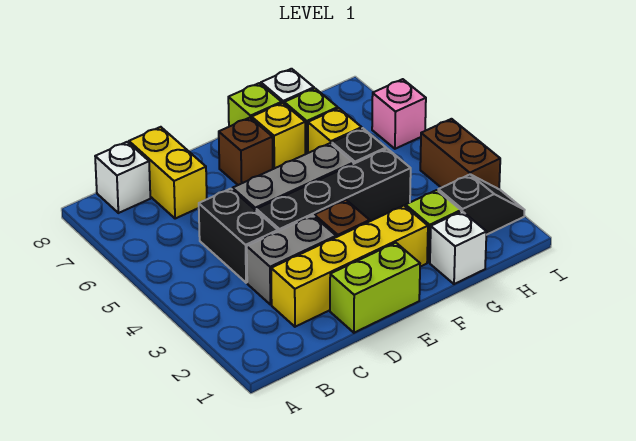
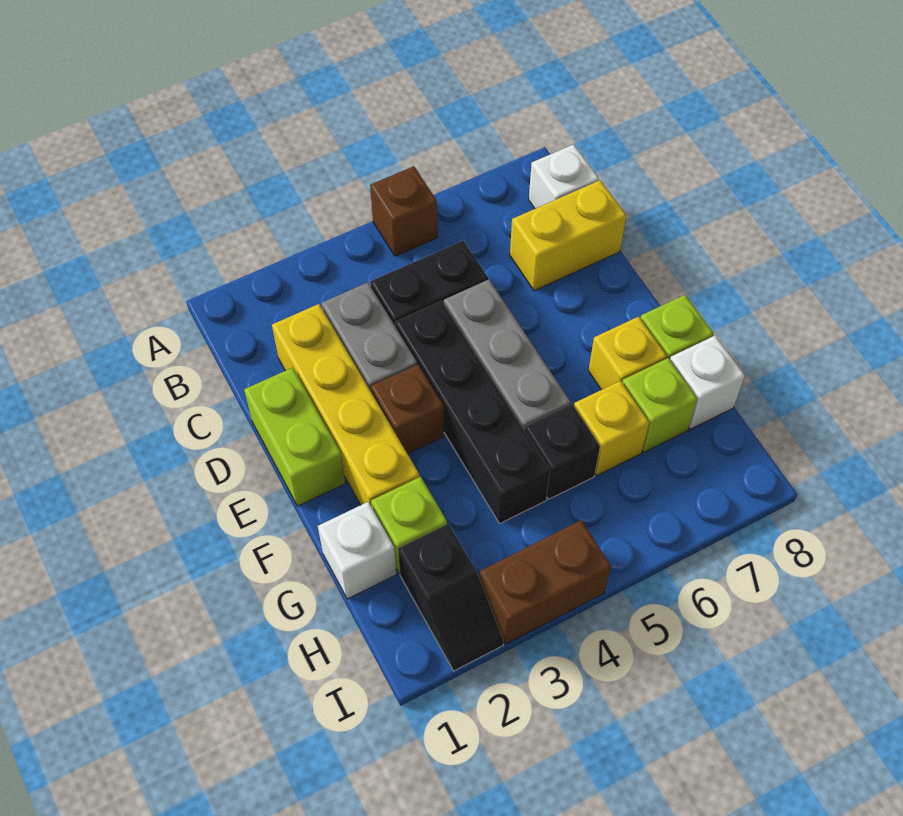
brown 1x1 brick [219,118,273,185] -> brown 1x1 brick moved to [370,166,438,256]
pink 1x1 brick [372,79,426,149] -> none

